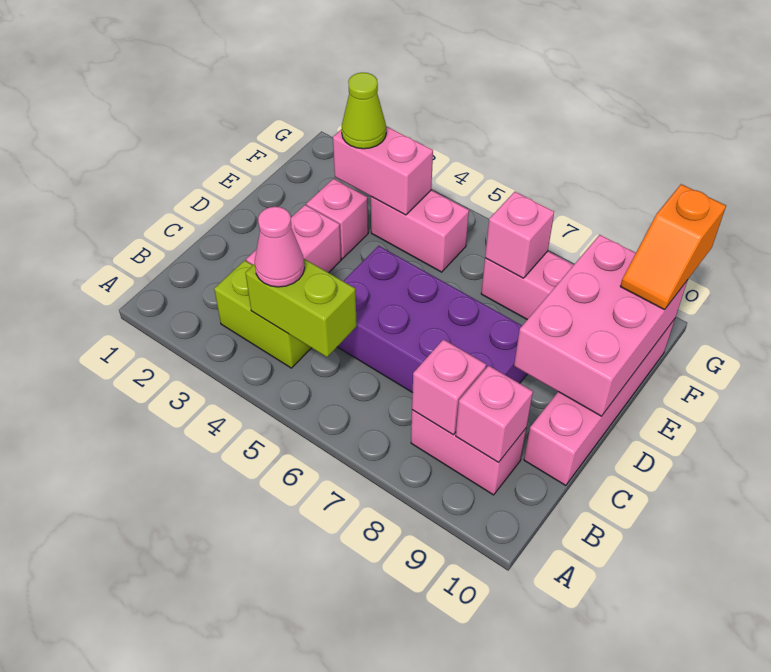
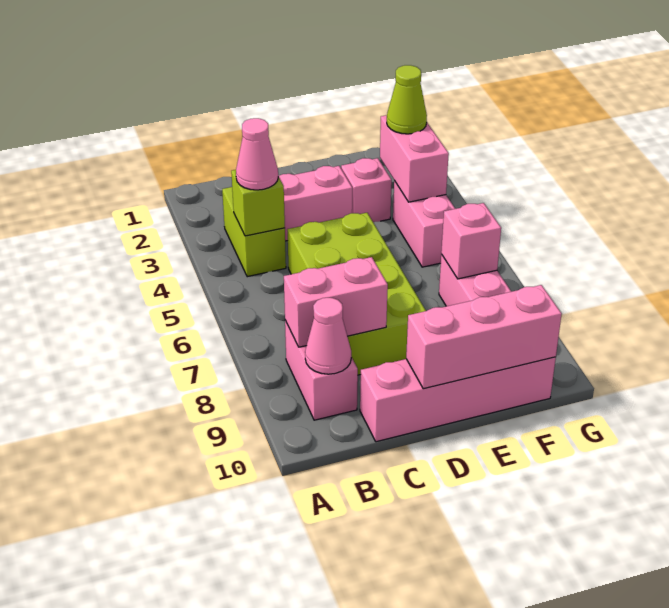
lime 1x2 brick [246,259,357,357] -> lime 1x1 brick [231,170,285,236]
pink 1x1 brick [412,339,486,435] -> pink 1x2 brick [284,257,388,347]
pink 1x1 brick [456,366,533,463] -> pink 1x1 cone [305,298,351,374]
purple 2x4 brick [337,246,527,393] -> lime 2x4 brick [287,213,426,375]
pink 2x3 brick [514,235,688,416] -> pink 1x3 brick [406,285,562,389]
orange 1x2 slope [620,184,726,310] -> none

